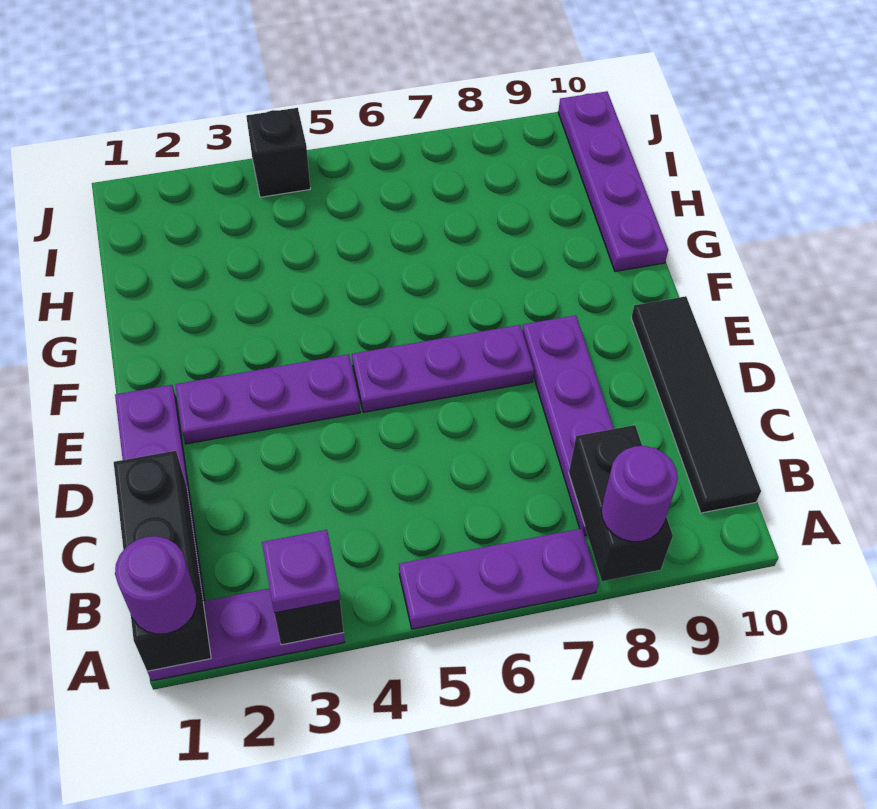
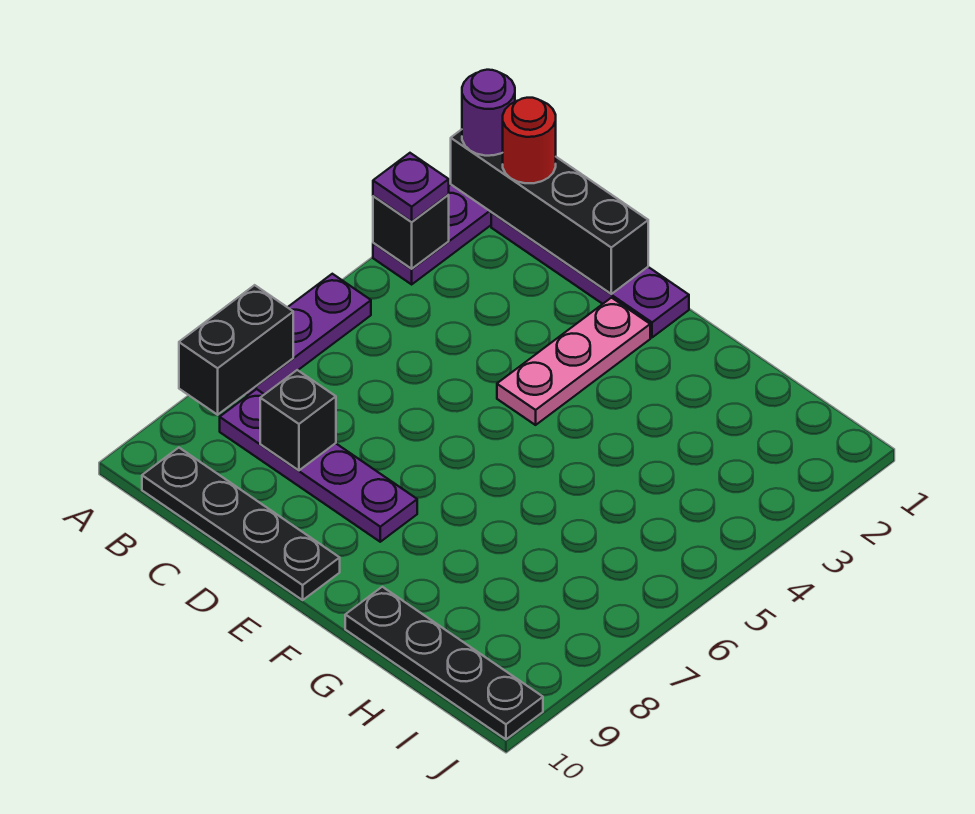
black 1x3 brick [114,451,211,671] -> black 1x4 brick [451,130,648,294]
black 1x2 brick [569,425,673,581] -> black 1x2 brick turned to [179,285,293,415]
purple 1x1 round brick [601,446,678,542] -> none
none -> red 1x1 round brick [503,98,556,183]
black 1x4 tile [631,296,761,513] -> black 1x4 plate [142,448,340,600]
purple 1x3 plate [175,354,360,444] -> pink 1x3 plate [497,298,650,425]
purple 1x3 plate [352,325,534,412] -> none
purple 1x4 plate [558,91,668,271] -> black 1x4 plate [345,587,543,739]
black 1x1 brick [246,108,310,197] -> black 1x1 brick moved to [260,370,336,470]

